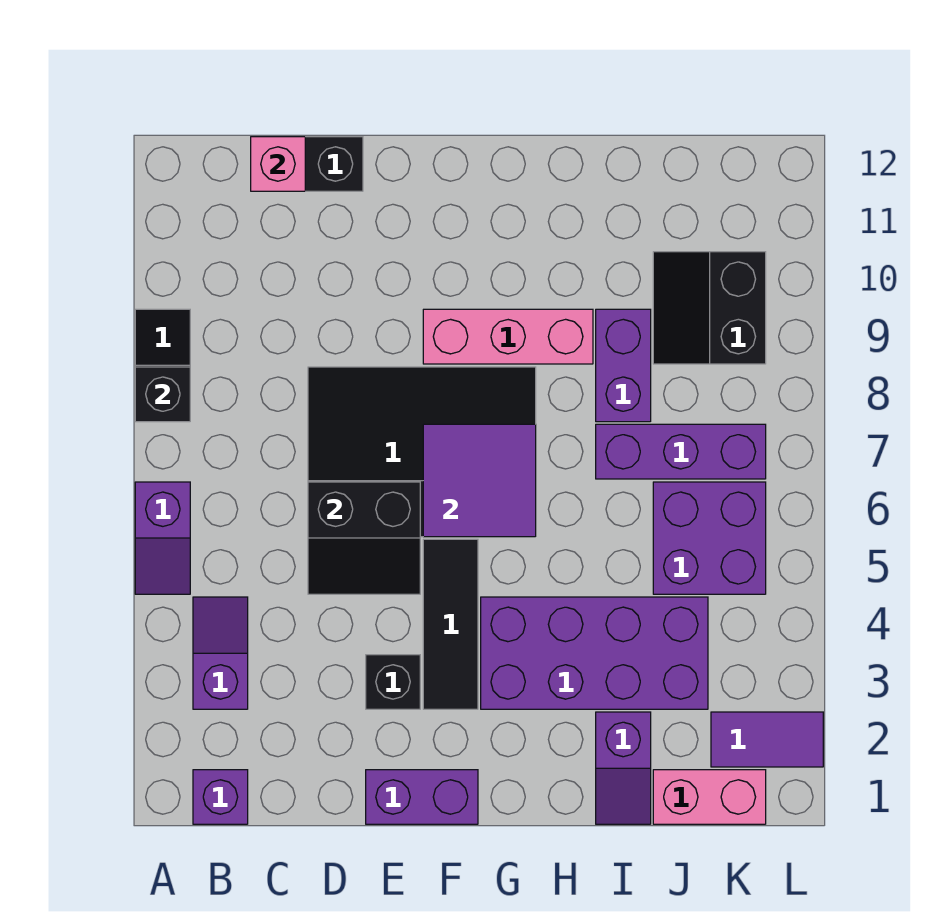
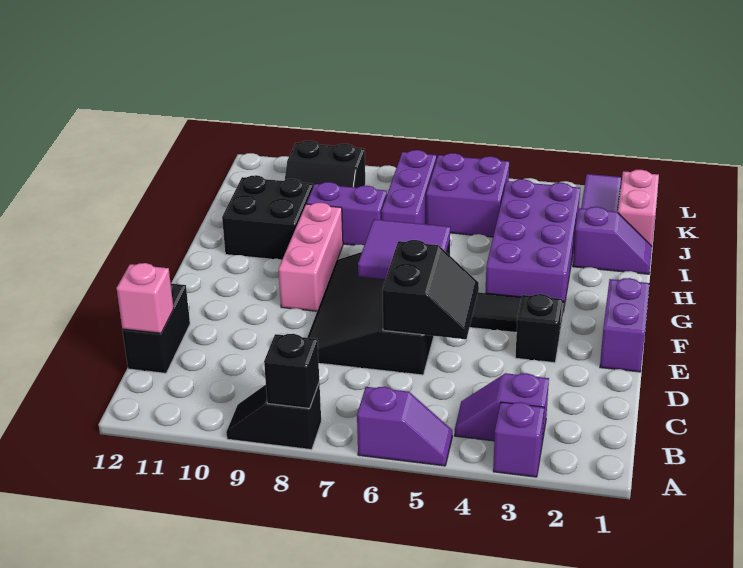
purple 1x1 brick [193,770,248,824] -> purple 1x1 brick moved to [493,402,544,477]
none -> black 2x2 brick [222,175,313,260]

